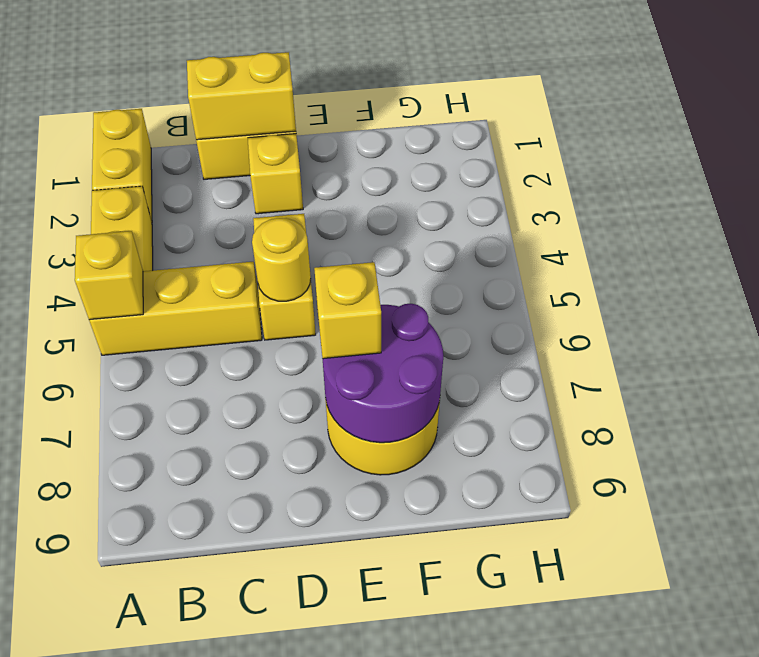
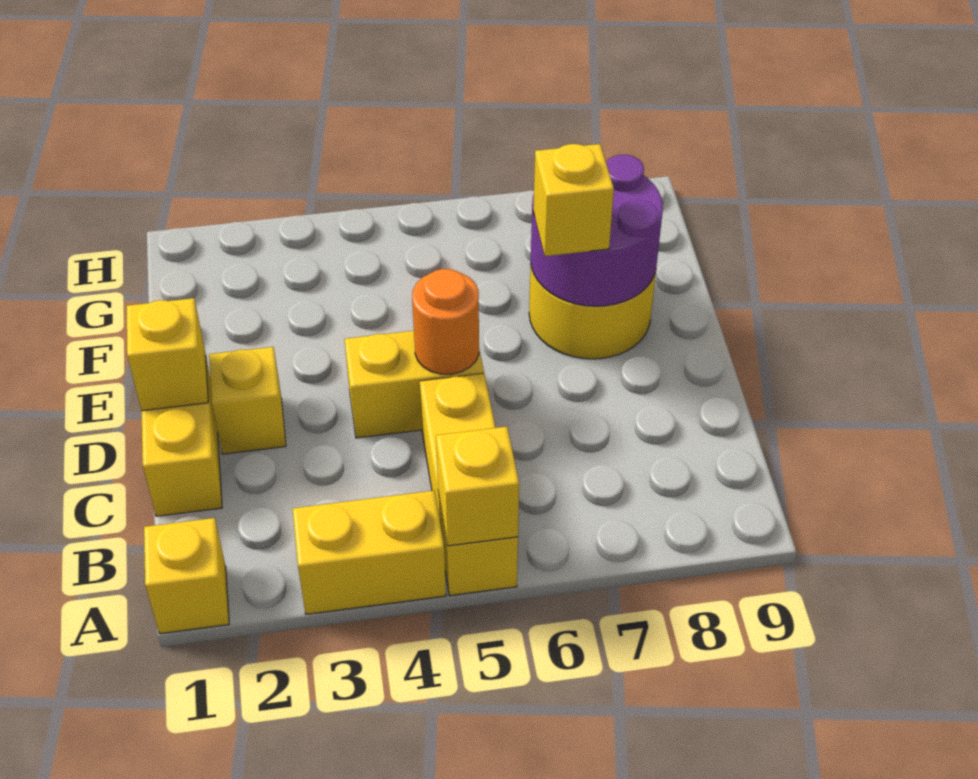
yellow 1x2 brick [92,109,152,222] -> yellow 1x1 brick [144,518,229,634]
yellow 1x2 brick [187,52,296,140] -> yellow 1x1 brick [127,298,208,411]
yellow 1x1 round brick [252,218,311,301] -> orange 1x1 round brick [412,269,479,374]

